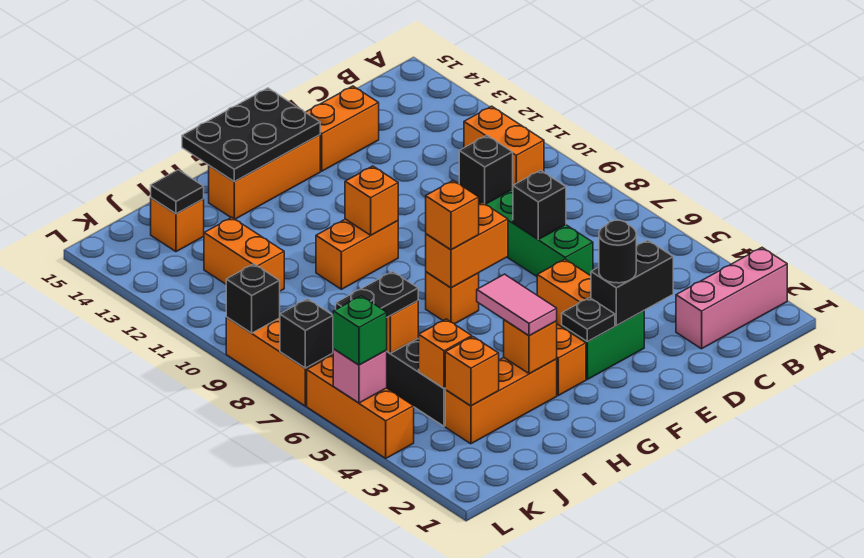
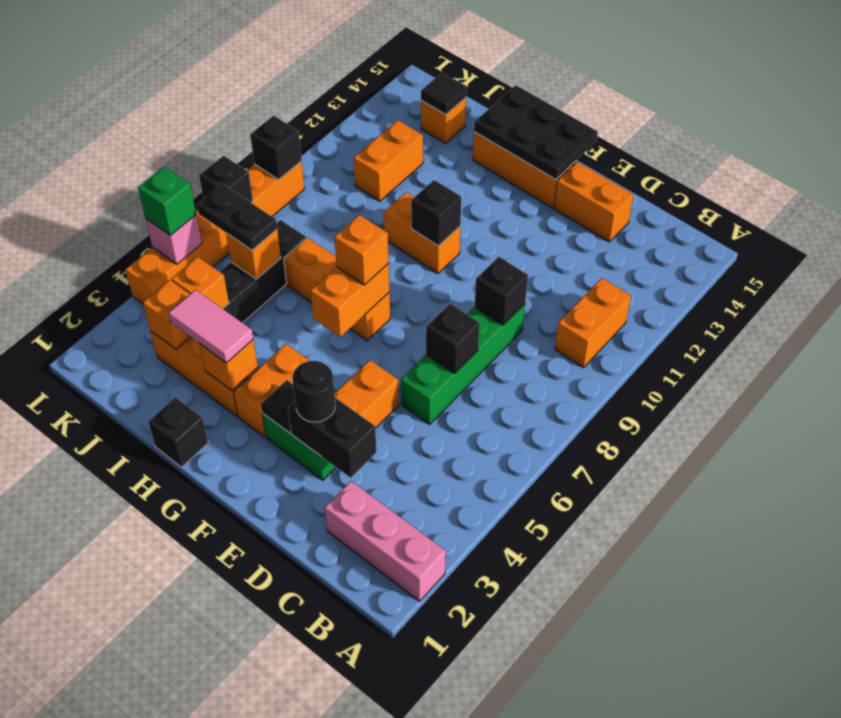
orange 1x2 brick [426,202,508,288] -> orange 1x2 brick turned to [311,263,389,337]
orange 1x1 brick [426,272,479,324] -> orange 1x3 brick [284,238,390,340]
orange 1x1 brick [345,166,398,235] -> black 1x1 brick [411,180,461,246]
none -> black 1x1 brick [148,397,208,467]
pink 1x2 tile [477,274,557,336] -> pink 1x2 tile turned to [168,290,253,363]

